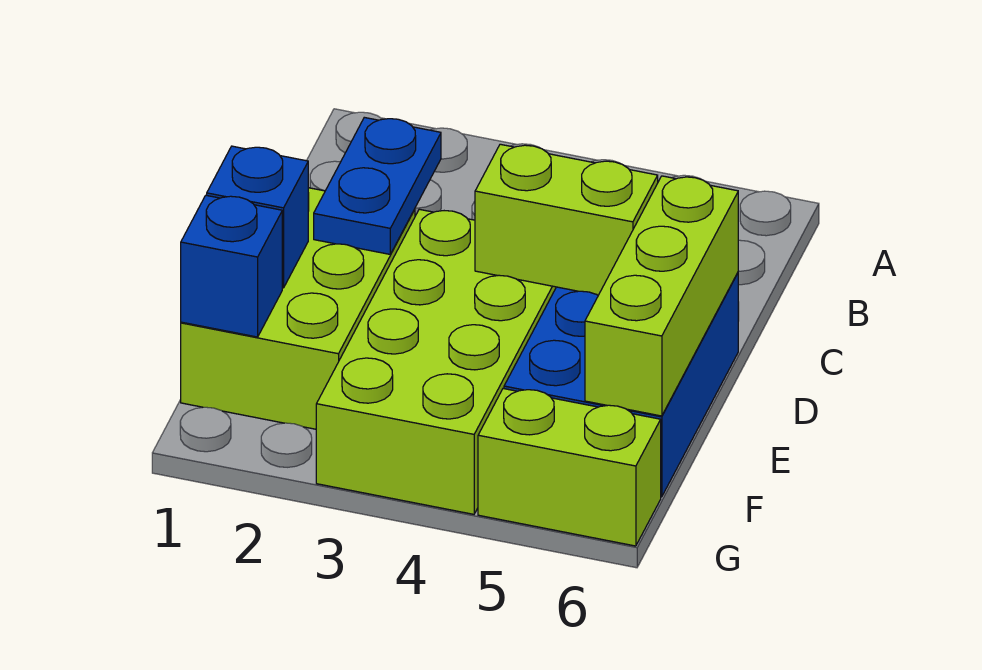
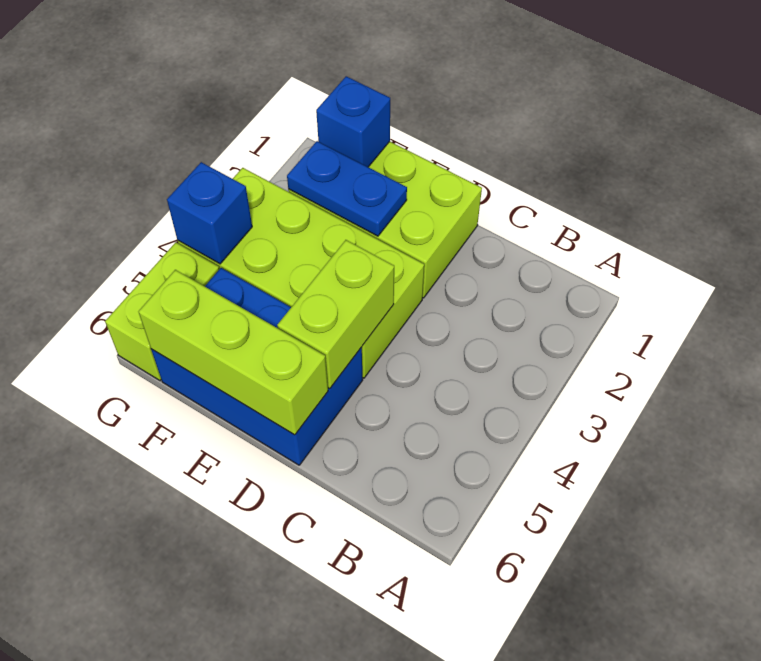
blue 1x2 plate [314,117,441,254] -> blue 1x2 plate moved to [287,141,407,236]
blue 1x1 brick [207,146,308,288] -> blue 1x1 brick moved to [167,162,252,264]

